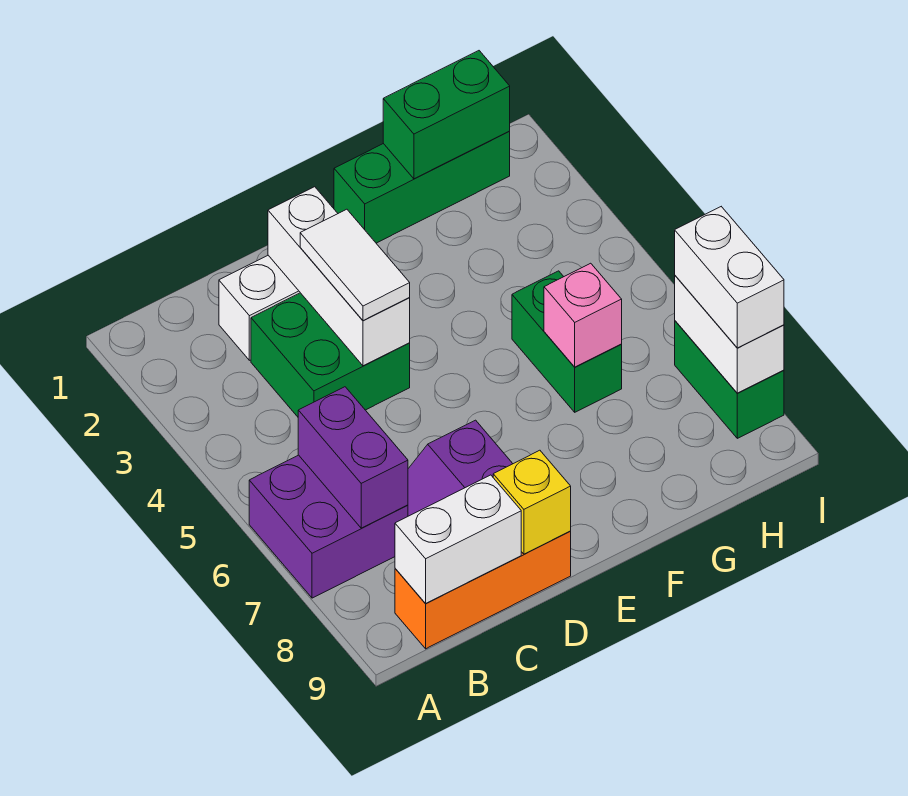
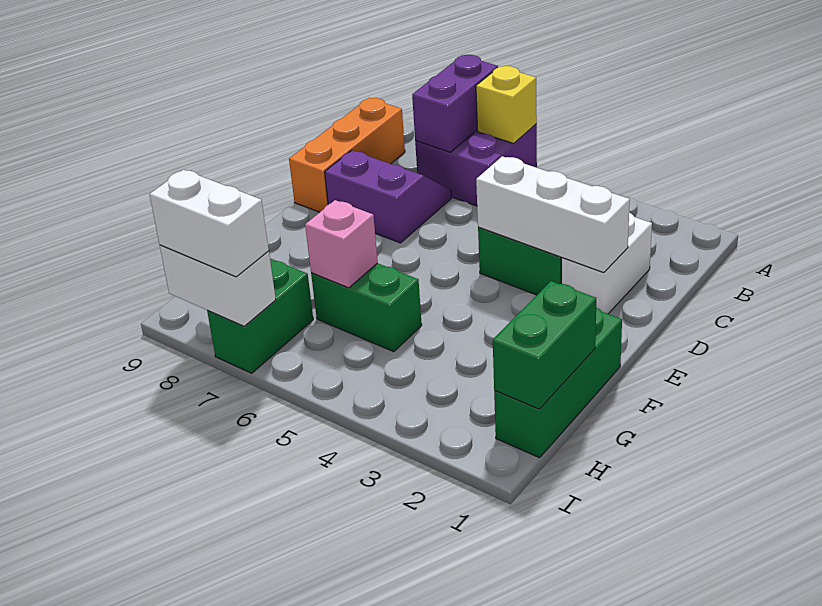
purple 1x2 brick [298,387,408,528] -> purple 1x2 brick turned to [412,55,498,152]
white 1x2 brick [395,475,521,604] -> none
white 1x2 tile [300,209,410,321] -> none
yellow 1x1 brick [493,450,571,554] -> yellow 1x1 brick moved to [476,66,537,143]
green 1x2 brick [675,321,784,438] -> green 1x2 brick turned to [207,259,313,373]

